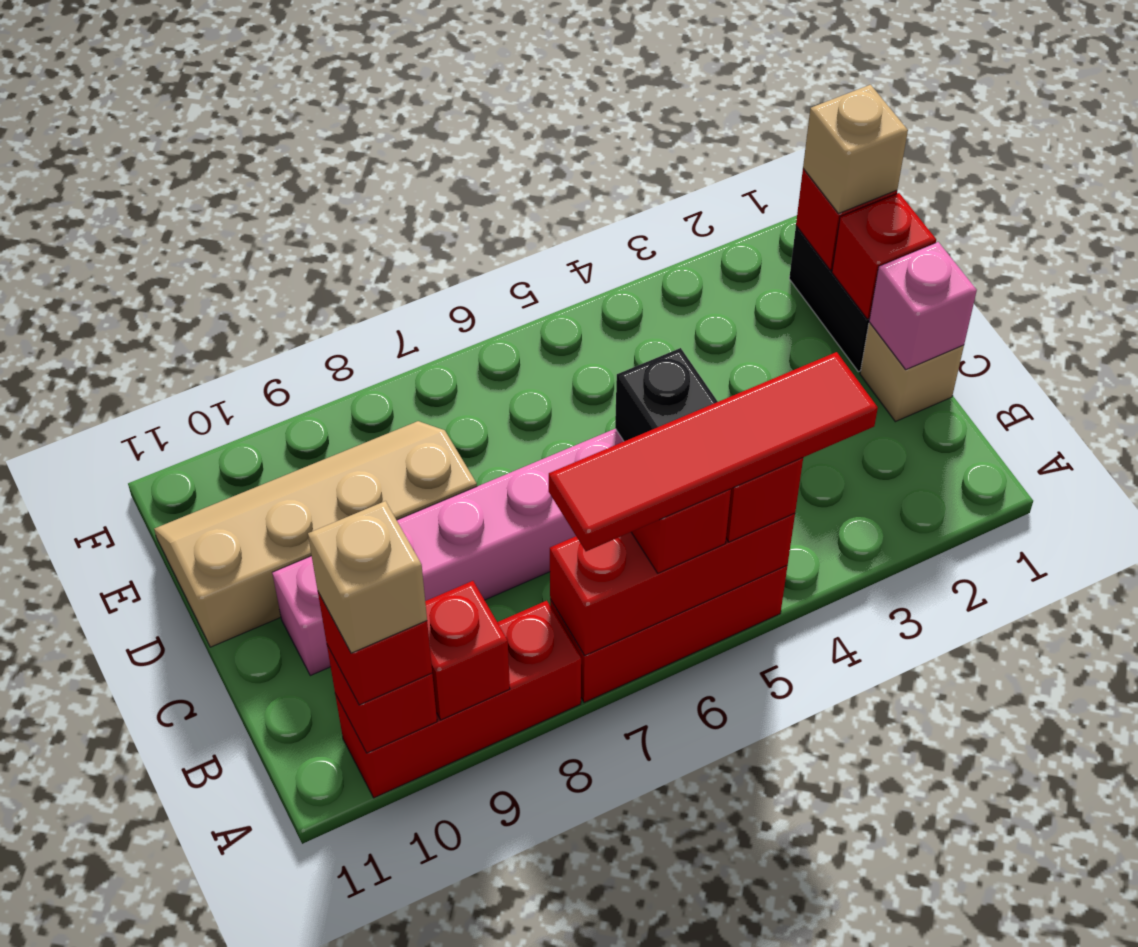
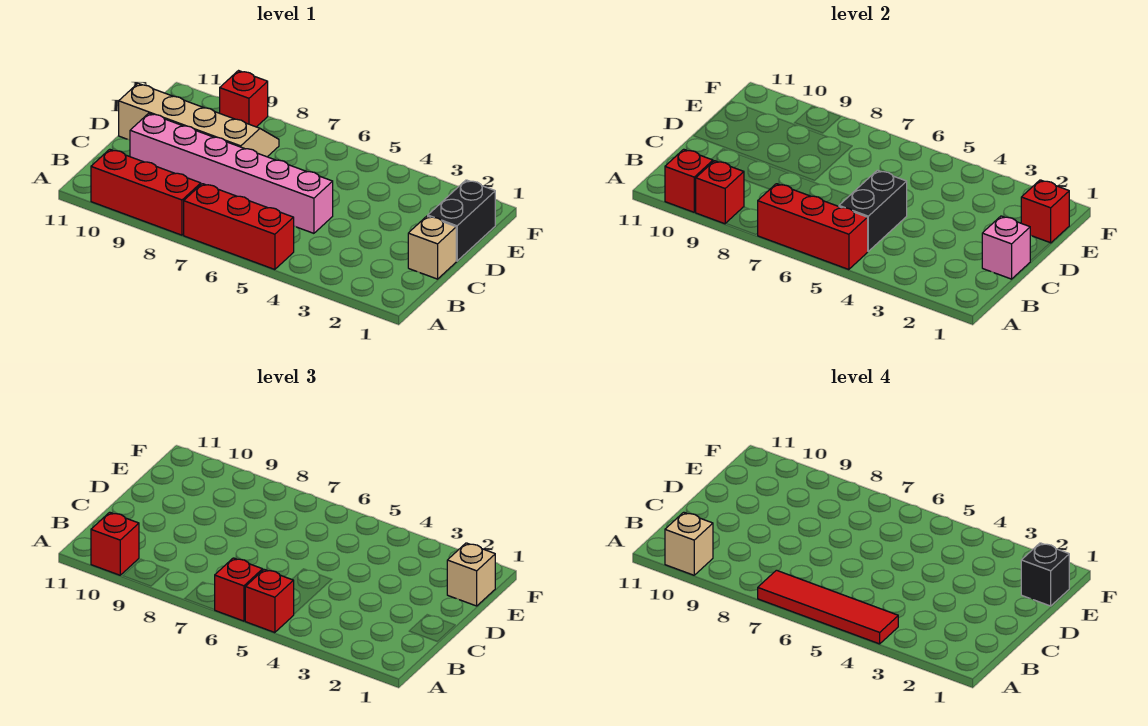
red 1x1 brick [832,193,936,319] -> red 1x1 brick moved to [220,71,268,127]
none -> black 1x1 brick [1021,543,1069,606]

